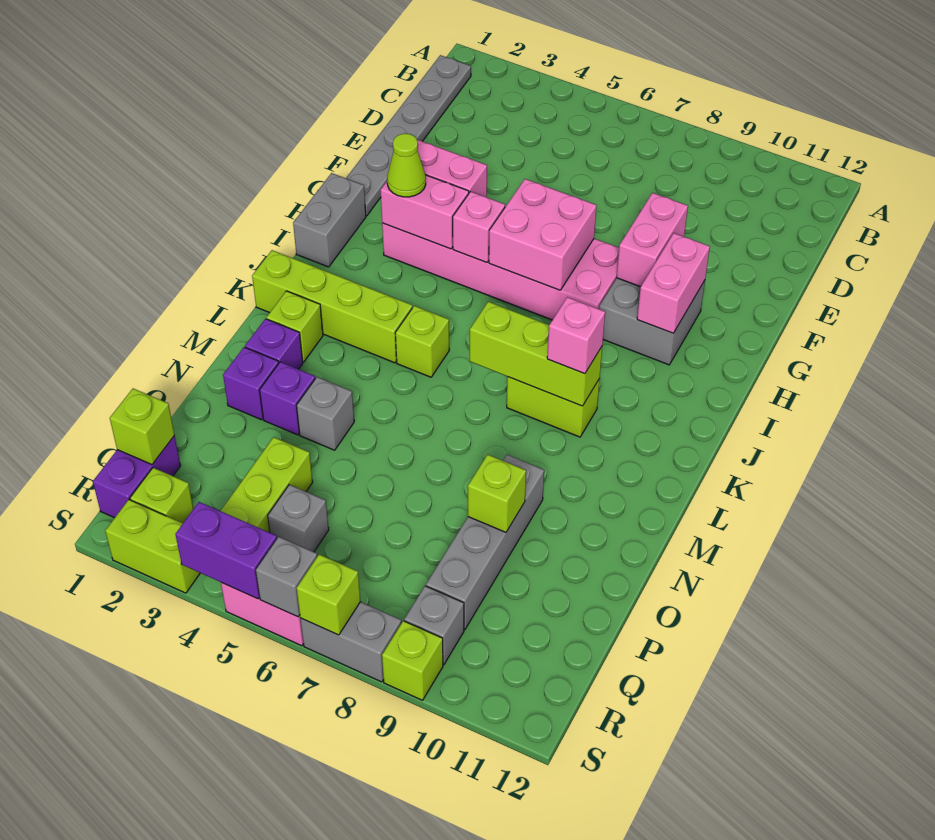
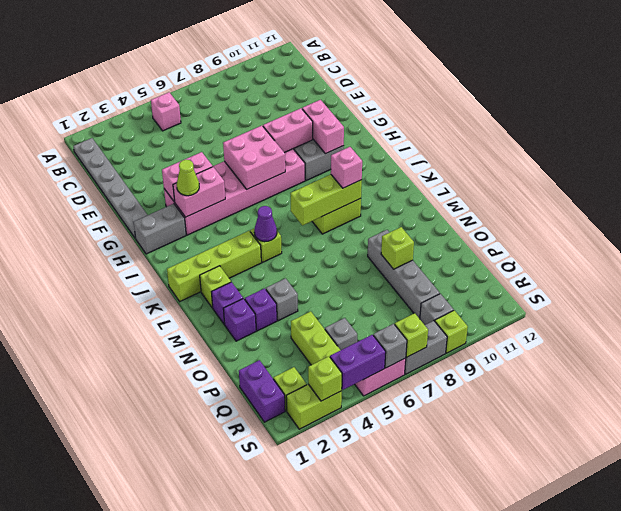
pink 1x2 brick [617,193,688,287] -> pink 1x2 brick turned to [263,108,313,153]
grey 1x2 brick [293,173,366,267] -> grey 1x2 brick turned to [134,204,186,254]
pink 1x1 brick [453,192,505,263] -> pink 1x1 brick moved to [151,92,181,131]
none -> purple 1x1 cone [254,206,277,242]
lime 1x1 brick [110,389,174,465] -> lime 1x1 brick moved to [308,356,342,401]

